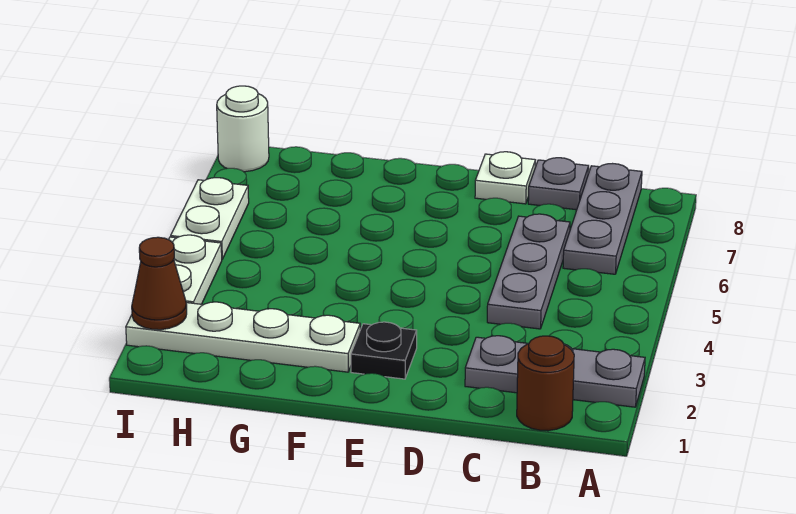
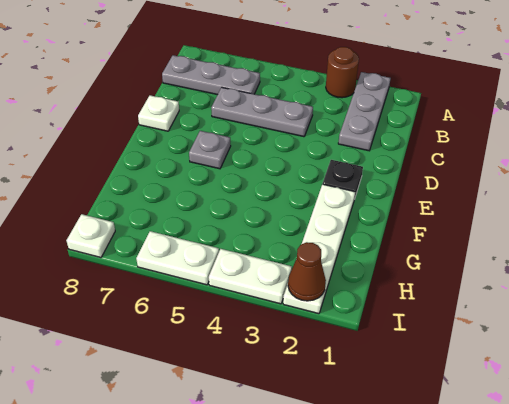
brown 1x1 round brick [517,336,574,431] -> brown 1x1 round brick moved to [326,47,359,98]
grey 1x1 plate [528,158,589,210] -> grey 1x1 plate moved to [189,131,231,169]
white 1x1 round brick [217,86,269,172] -> white 1x1 plate [66,214,115,258]

